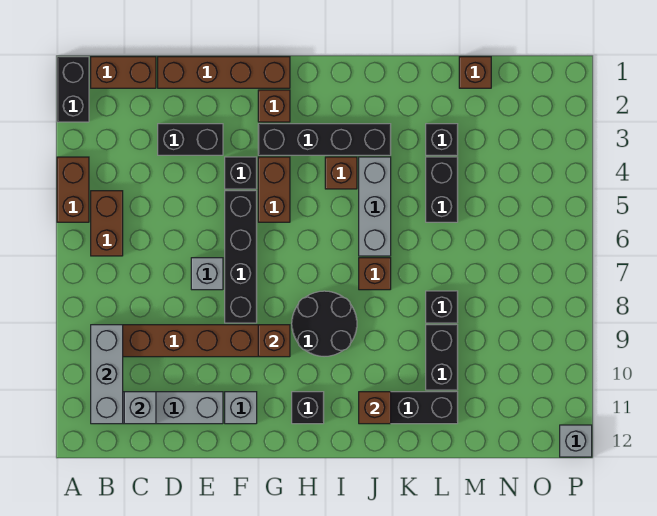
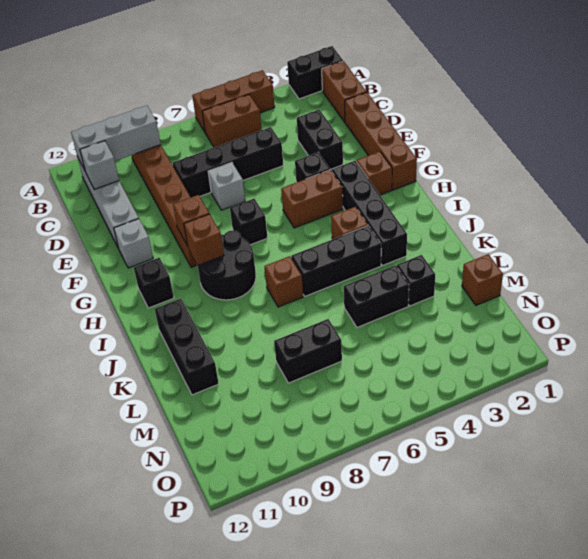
brown 1x2 brick [57,157,89,222] -> brown 1x3 brick [192,70,275,132]
black 1x4 brick [225,191,257,323] -> black 1x4 brick moved to [173,127,283,197]
grey 1x3 brick [359,157,391,256] -> black 1x3 brick [291,226,381,296]
brown 1x1 brick [359,392,391,424] -> brown 1x1 brick moved to [184,214,224,265]
black 1x1 brick [426,291,458,323] -> black 1x1 brick moved to [230,199,268,245]
black 1x2 brick [426,325,458,390] -> black 1x2 brick moved to [274,319,342,383]
grey 1x1 brick [560,425,592,457] -> none

